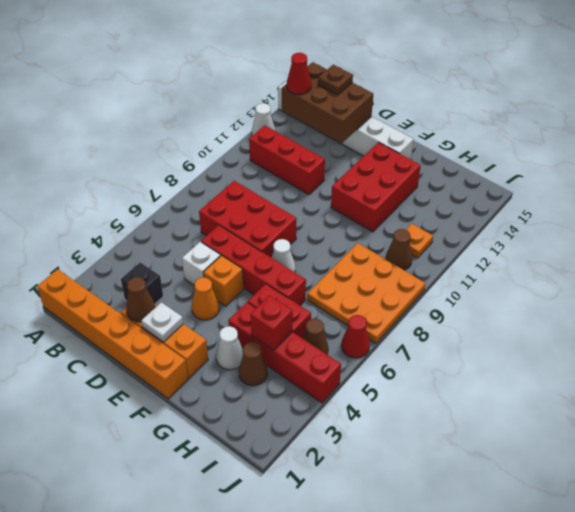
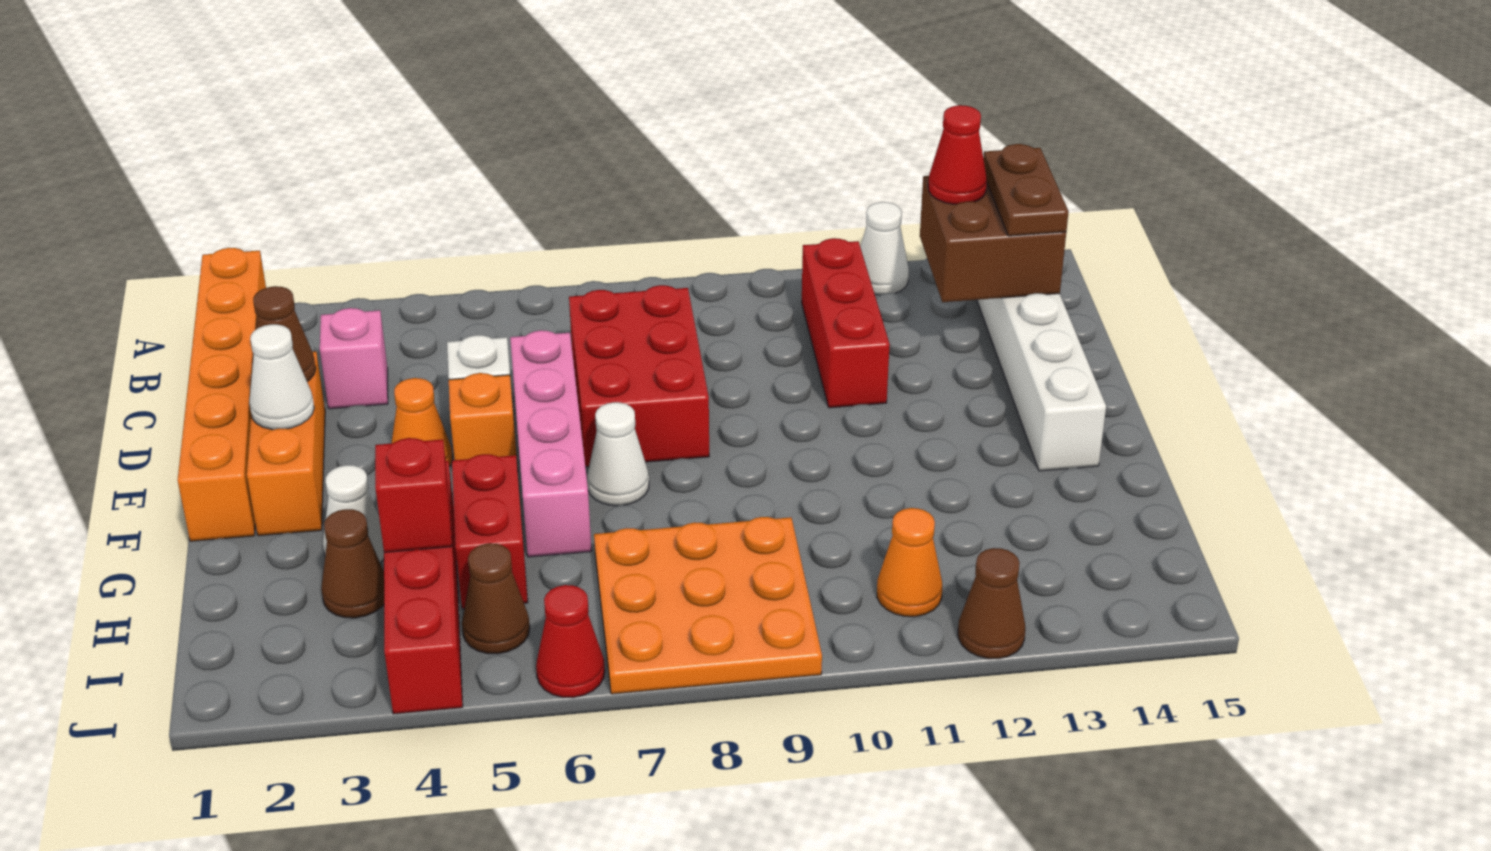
brown 2x3 brick [282,62,373,144] -> brown 2x2 brick [920,176,1066,302]
black 1x1 brick [121,262,163,304] -> pink 1x1 brick [320,308,388,409]
brown 1x1 plate [318,65,353,95] -> brown 1x2 plate [983,144,1069,236]
red 1x4 brick [201,225,306,305] -> pink 1x4 brick [510,330,591,557]
white 1x1 plate [141,302,183,342] -> white 1x1 cone [249,324,314,430]
red 2x3 brick [331,142,421,232] -> none
brown 1x1 cone [386,229,412,270] -> brown 1x1 cone moved to [958,548,1026,659]
orange 1x1 plate [406,224,433,258] -> orange 1x1 cone [877,508,942,617]

